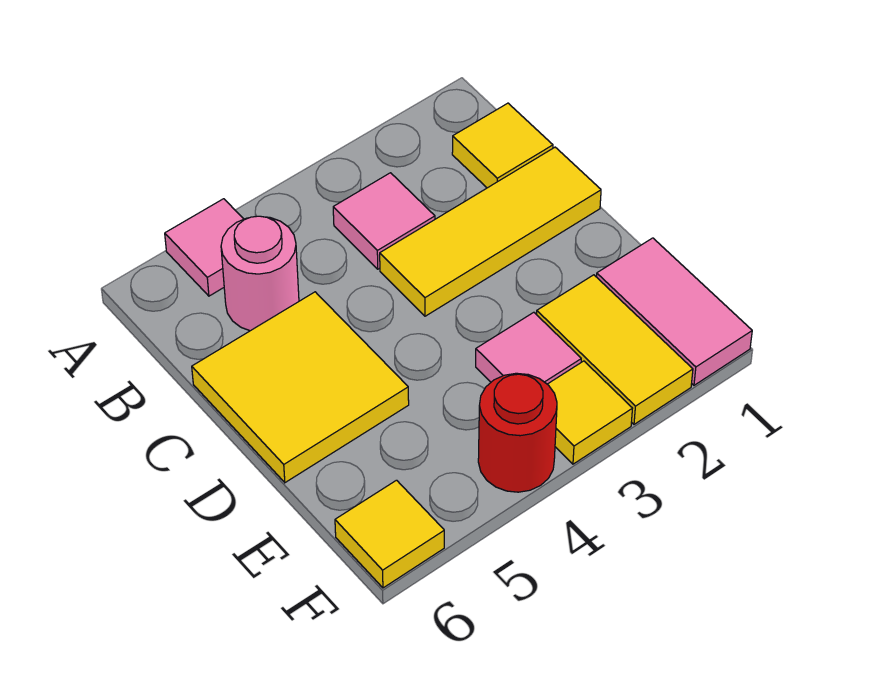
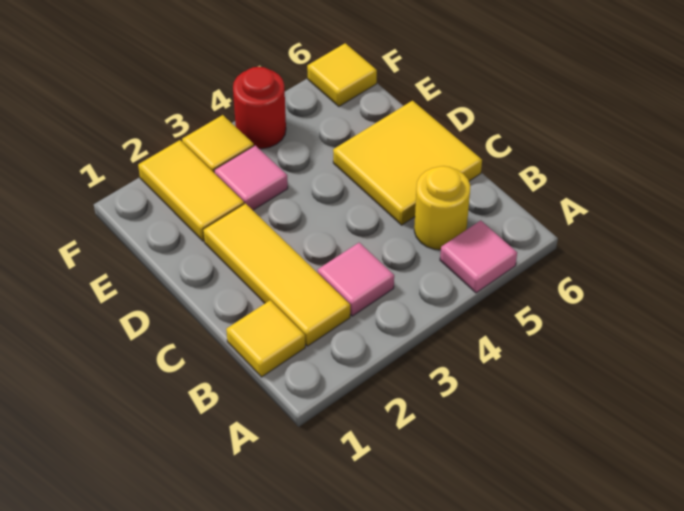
pink 1x1 round brick [221,216,299,331] -> yellow 1x1 round brick [414,166,470,250]
yellow 1x3 tile [380,147,601,316] -> yellow 1x3 tile turned to [203,203,350,346]
pink 1x2 tile [597,238,752,385] -> none

